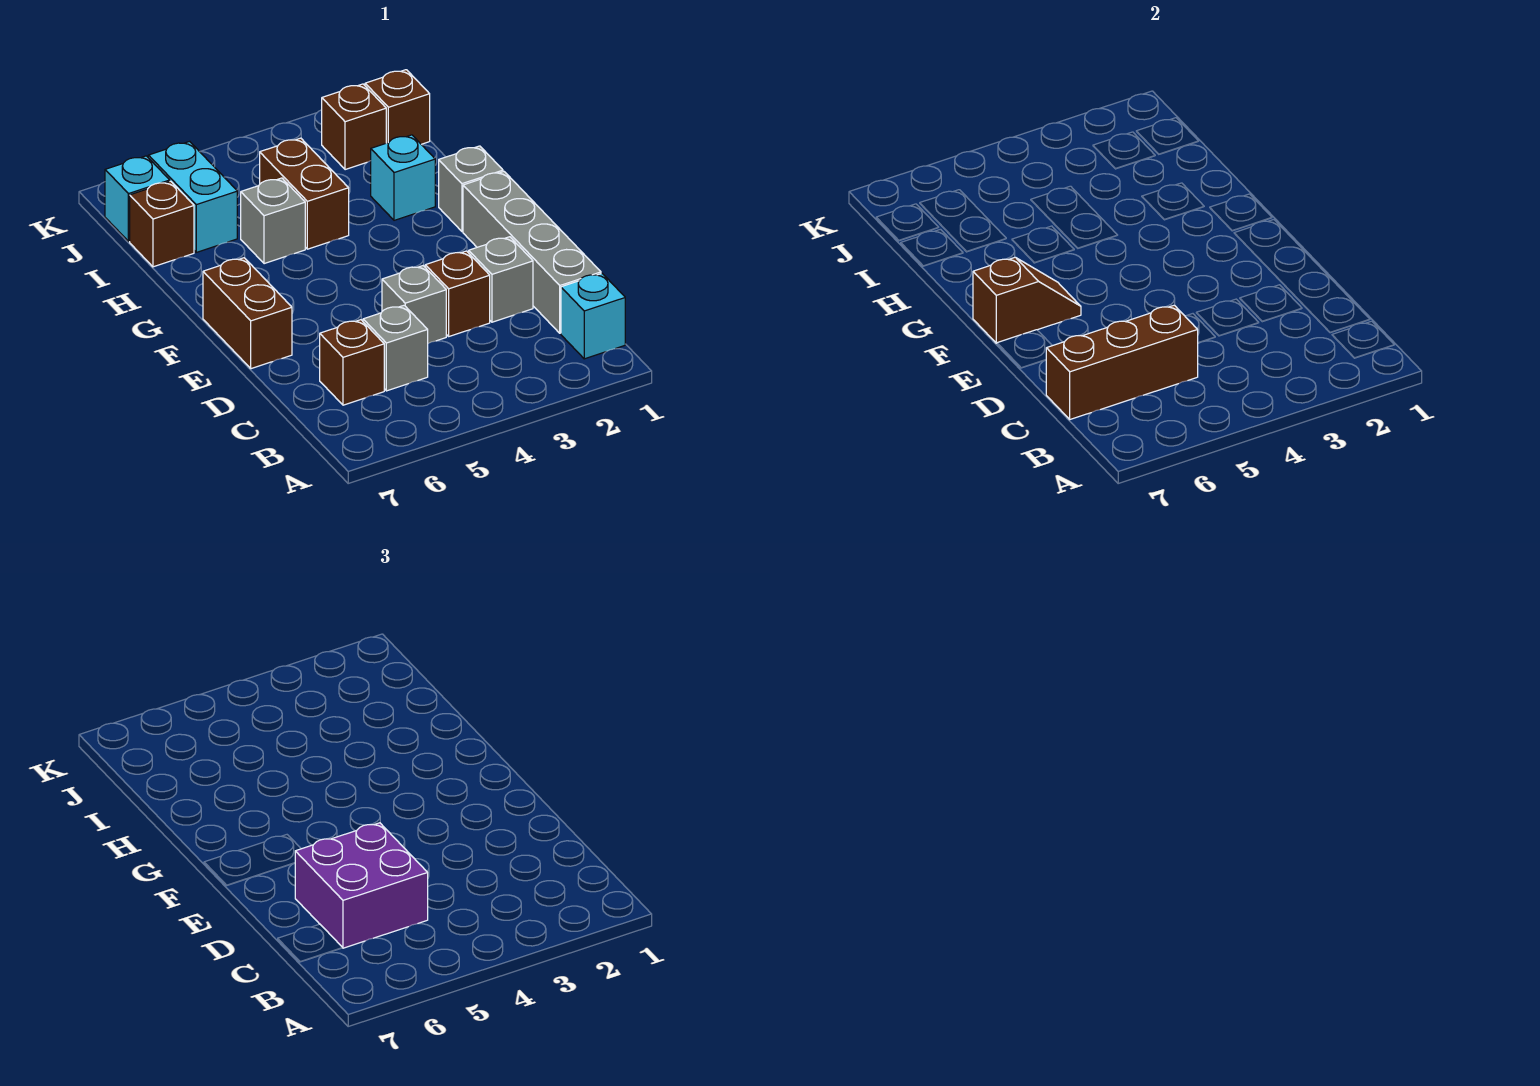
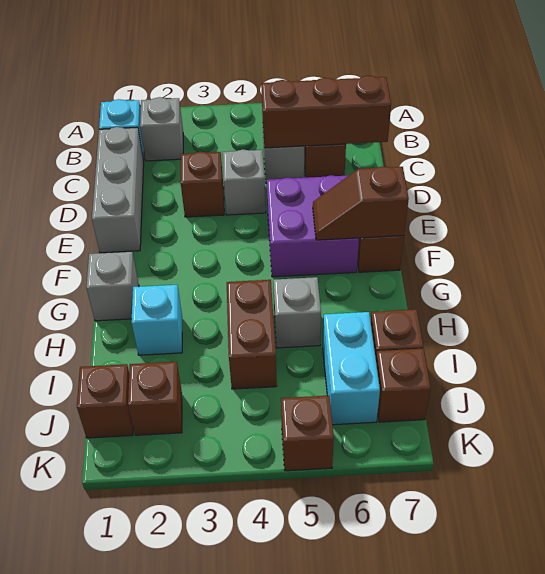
grey 1x4 brick [463,172,601,333] -> grey 1x3 brick [92,127,144,253]
purple 2x2 brick [295,823,428,948] -> purple 2x2 brick moved to [267,175,359,277]
grey 1x1 brick [469,237,533,322] -> grey 1x1 brick moved to [140,97,183,161]
cyan 1x1 brick [105,156,170,241] -> brown 1x1 brick [376,348,431,422]
none -> brown 1x1 brick [281,396,334,471]

